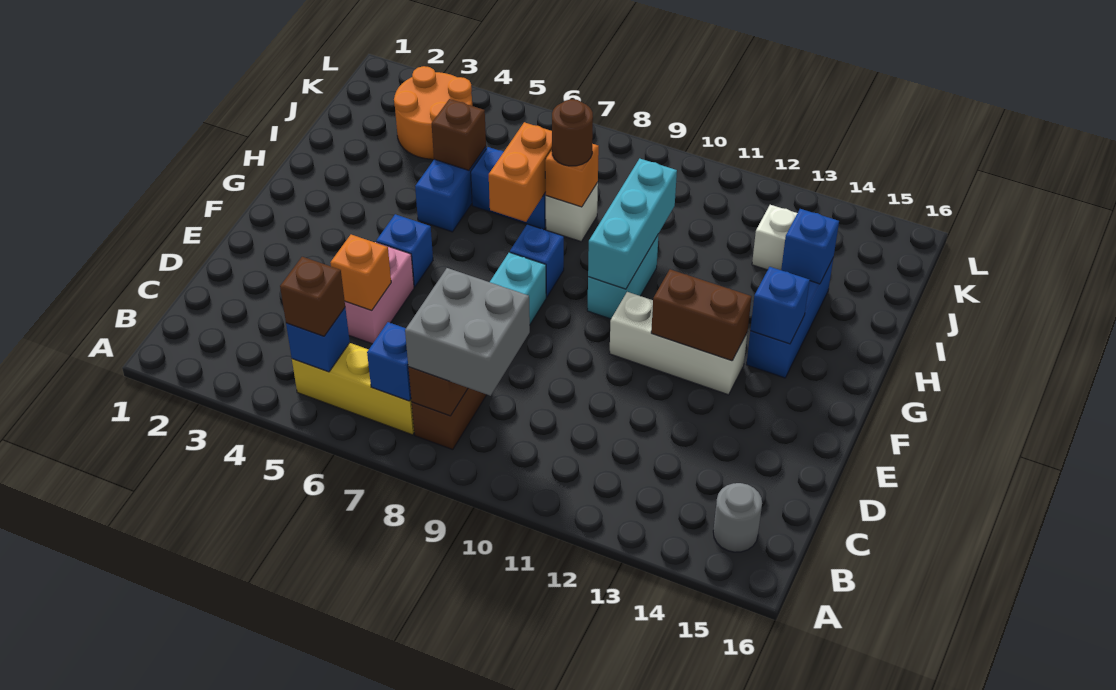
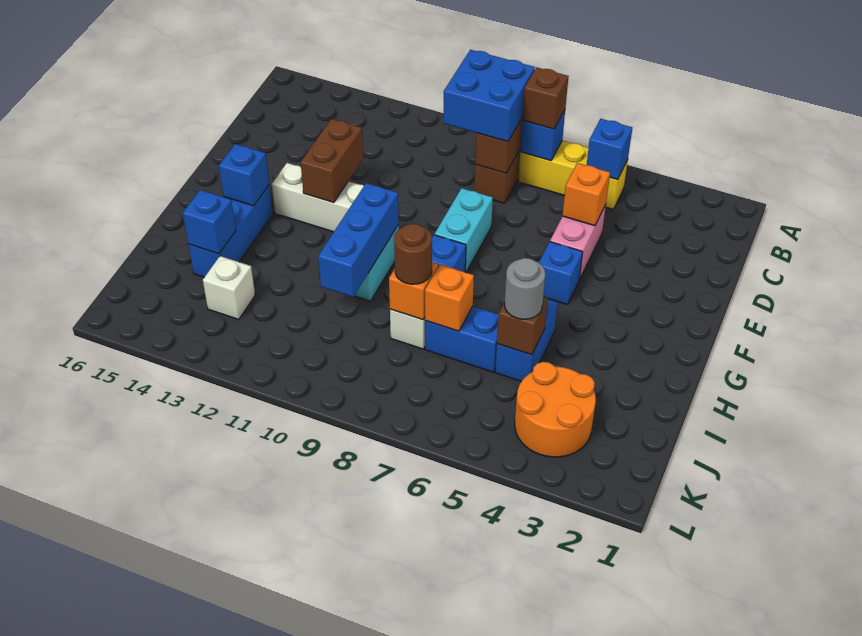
brown 1x1 brick [280,257,345,336] -> brown 1x1 brick moved to [522,68,569,129]
grey 2x2 brick [405,268,530,396] -> blue 2x2 brick [443,50,535,142]
grey 1x1 round brick [713,483,762,552] -> grey 1x1 round brick moved to [504,258,545,319]
brown 1x2 brick [651,269,752,361] -> brown 1x2 brick turned to [301,119,363,203]
cyan 1x3 brick [588,159,677,289] -> blue 1x3 brick [318,183,399,297]
orange 1x2 brick [489,122,552,222] -> orange 1x1 brick [425,264,474,331]

